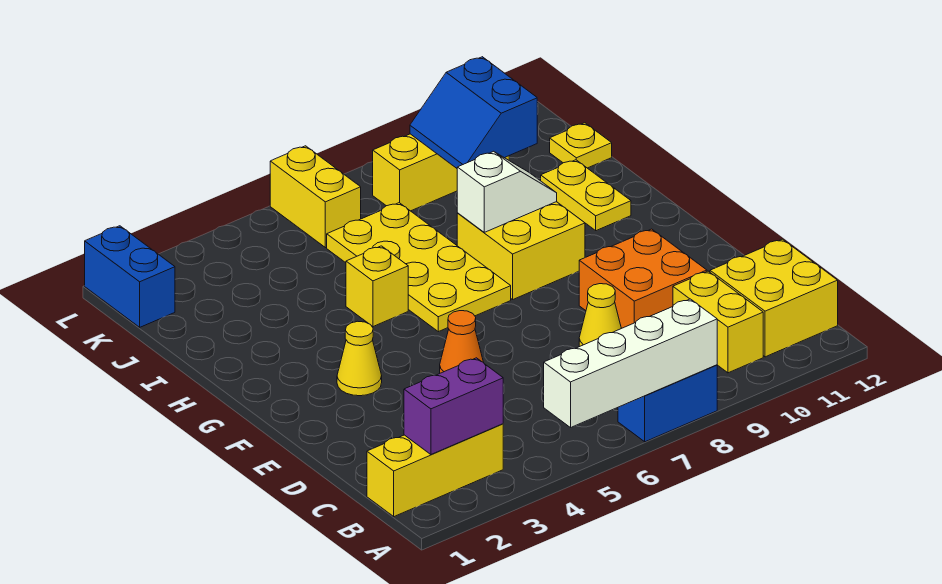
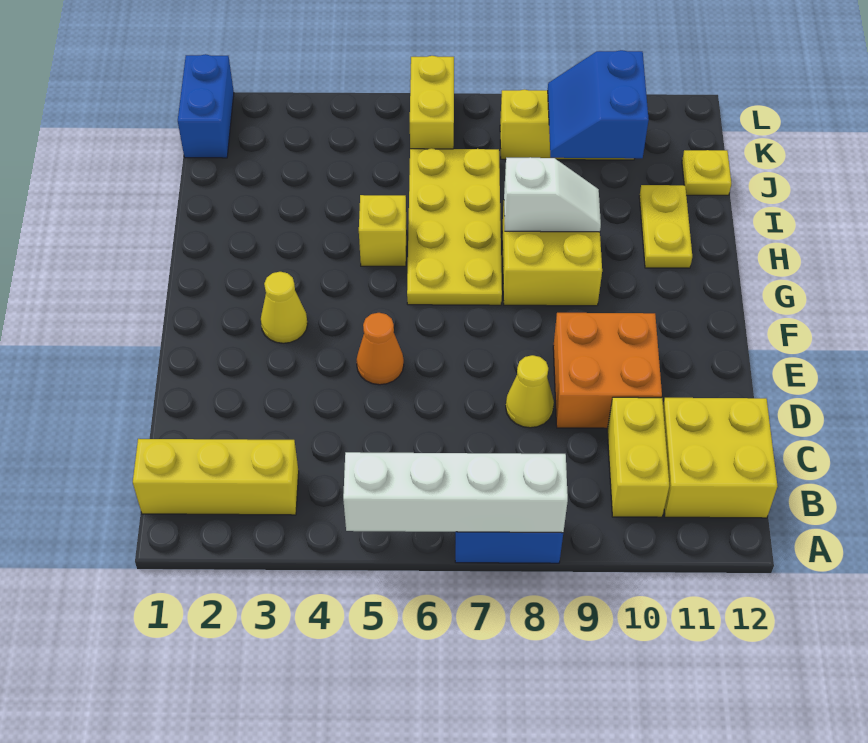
purple 1x2 brick [404,358,503,454] -> none

